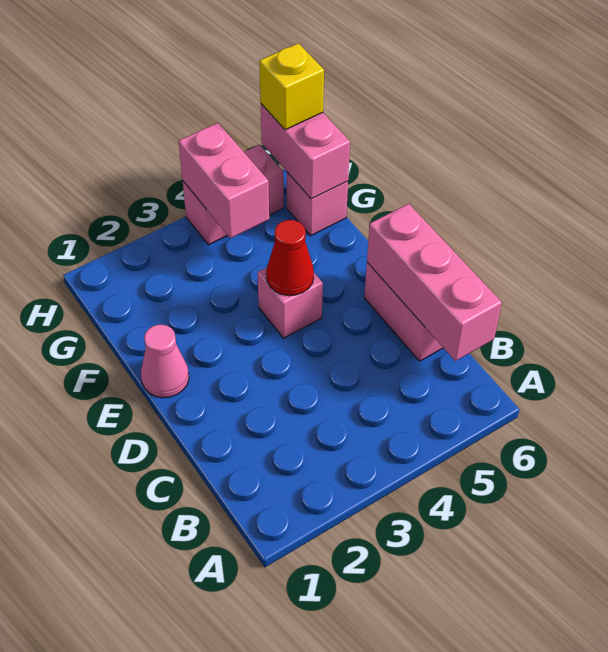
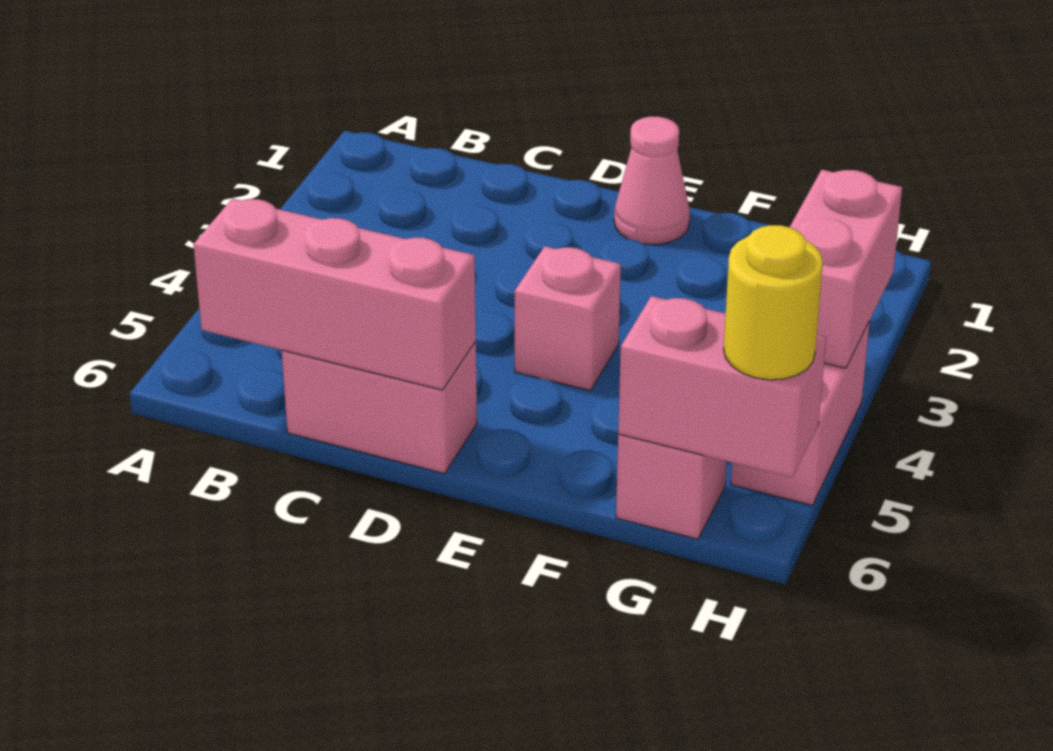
red 1x1 cone [266,220,314,296] -> none
pink 1x2 brick [179,123,269,238] -> pink 1x2 brick turned to [790,170,902,368]
yellow 1x1 brick [259,43,324,130] -> yellow 1x1 round brick [724,225,823,380]

